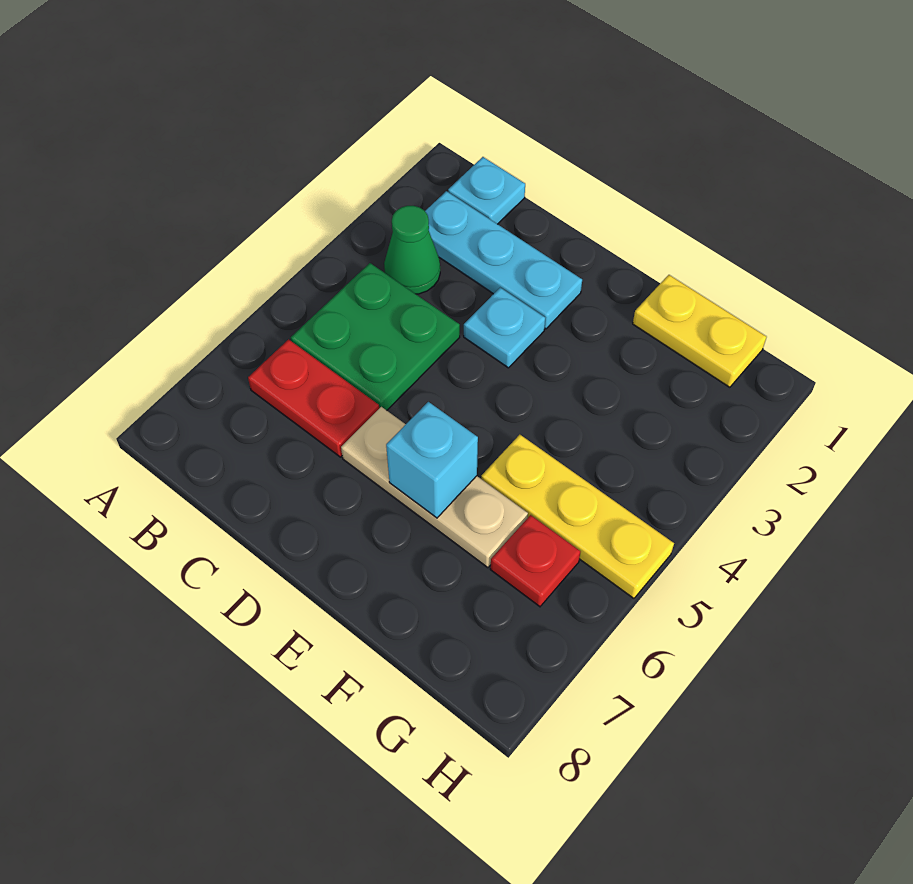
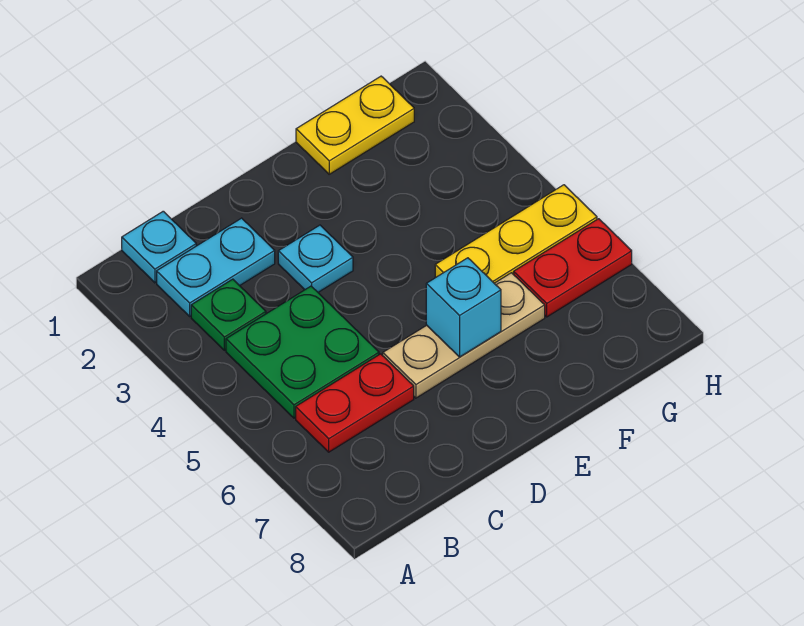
cyan 1x3 plate [425,191,582,329] -> cyan 1x2 plate [157,218,275,316]
green 1x1 cone [384,206,440,294] -> green 1x1 plate [191,279,266,350]
red 1x1 plate [490,515,581,607] -> red 1x2 plate [514,219,632,317]

